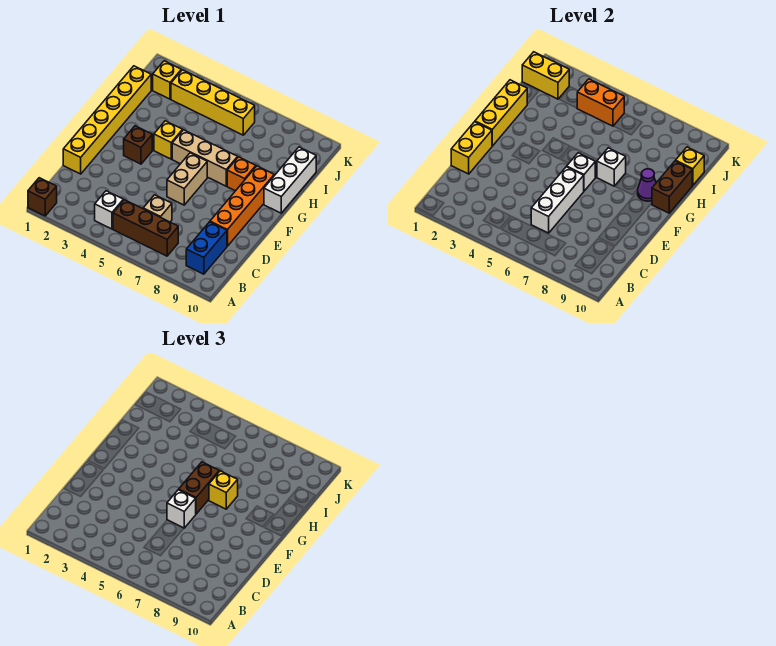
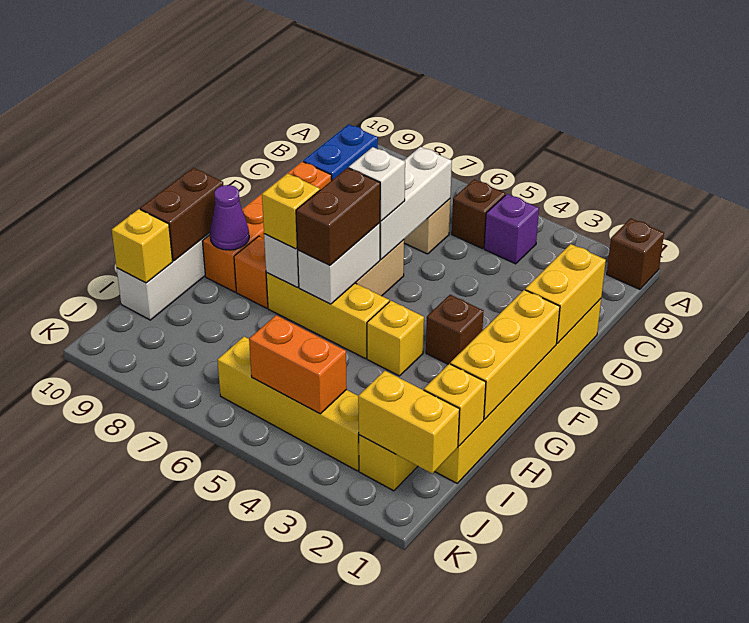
white 1x1 brick [95,191,123,229] -> purple 1x1 brick [484,194,539,264]
brown 1x3 brick [113,200,178,256] -> brown 1x1 brick [452,180,505,249]
white 1x1 brick [567,153,595,191] -> white 1x2 brick [298,223,380,304]
tan 1x3 brick [172,130,238,186] -> yellow 1x3 brick [266,272,389,358]
none -> yellow 1x1 brick [424,364,486,446]

